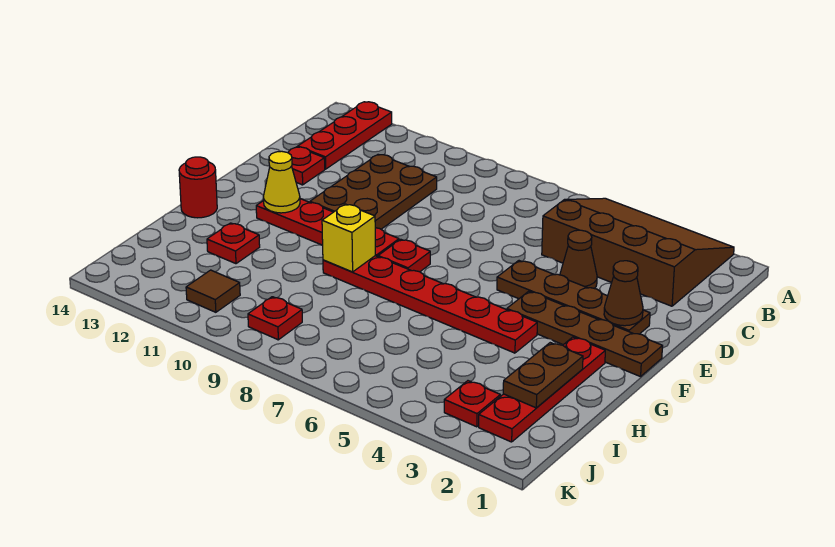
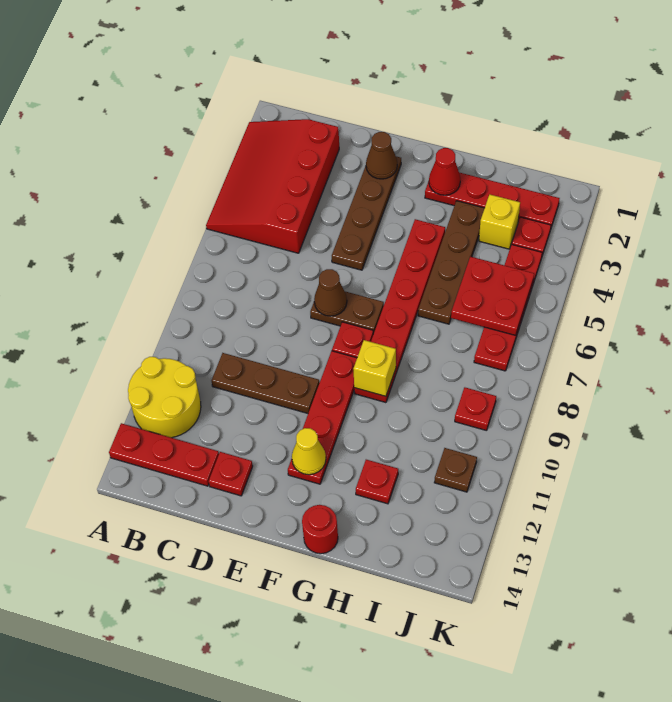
brown 3x4 slope [542,198,734,306] -> red 3x4 slope [206,119,339,253]
none -> yellow 2x2 round brick [128,357,201,438]
brown 2x3 plate [310,154,437,229] -> brown 1x3 plate [212,353,319,413]
brown 1x1 cone [560,230,597,288] -> brown 1x1 cone moved to [314,269,347,316]
brown 1x4 plate [507,291,663,377] -> brown 1x4 plate moved to [418,201,485,324]
none -> red 1x1 cone [429,148,460,195]
brown 1x2 plate [503,343,583,408] -> brown 1x2 plate moved to [310,292,384,334]
none -> yellow 1x1 brick [479,195,520,249]
none -> red 2x2 plate [451,257,534,336]
none -> red 1x4 plate [474,244,542,371]
brown 1x1 tile [186,270,240,312] -> brown 1x1 plate [434,448,477,492]

